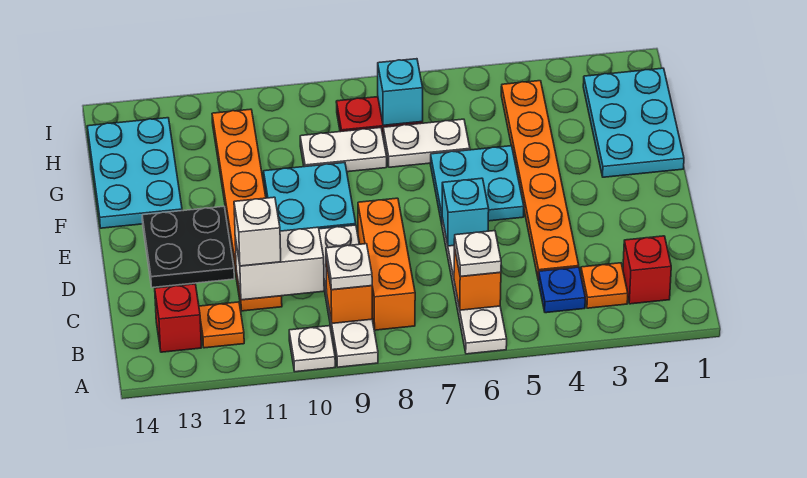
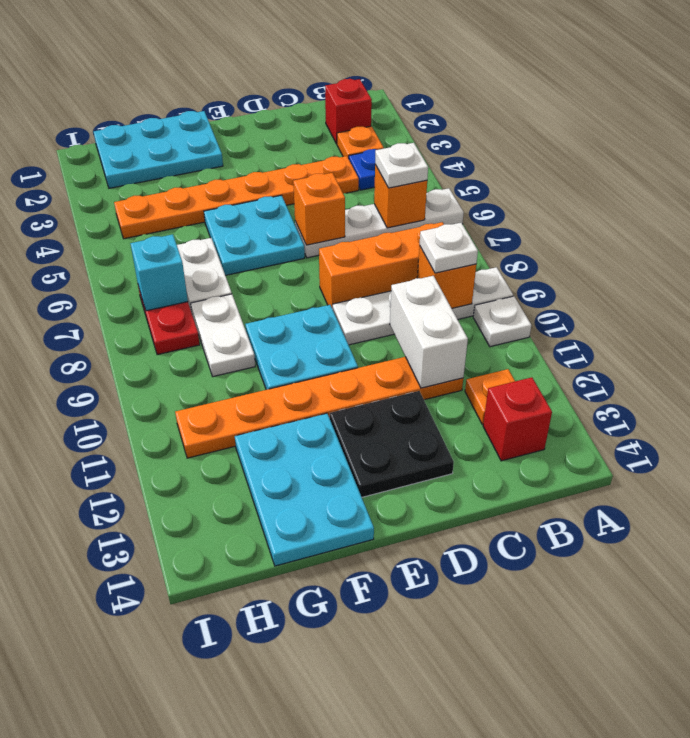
white 1x1 brick [234,197,281,266] -> none
cyan 1x1 brick [442,178,489,246] -> orange 1x1 brick [293,173,345,245]
cyan 2x3 plate [87,118,182,228] -> cyan 2x3 plate turned to [235,414,374,566]

